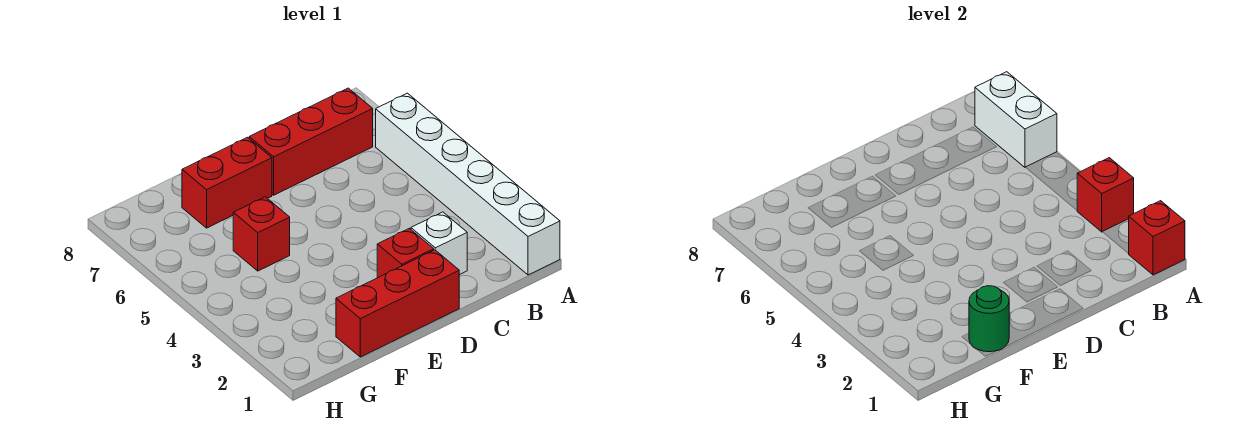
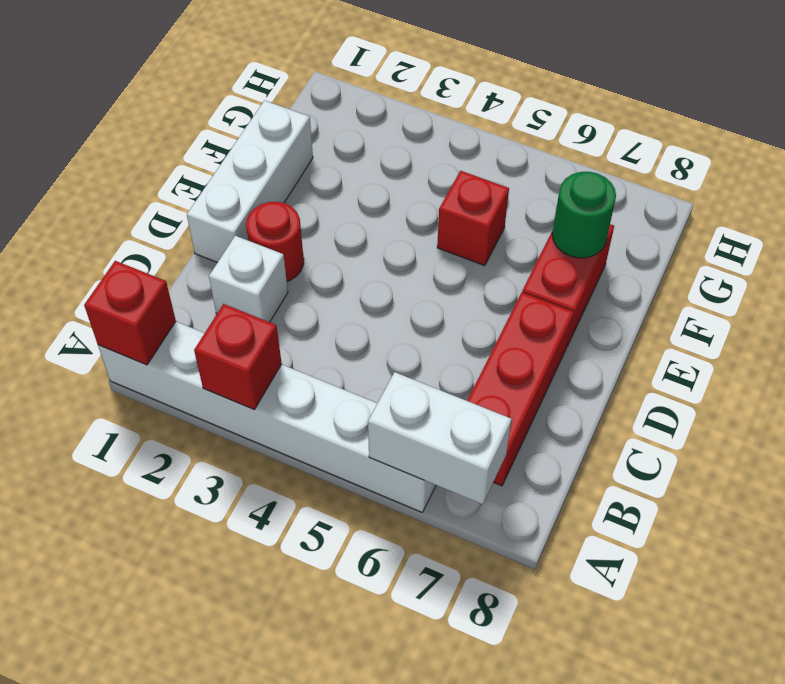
red 1x3 brick [336,250,459,357] -> white 1x3 brick [187,100,313,262]
red 1x1 brick [377,228,434,278] -> red 1x1 round brick [246,202,304,281]
green 1x1 round brick [969,286,1009,352] -> green 1x1 round brick moved to [552,172,616,258]

